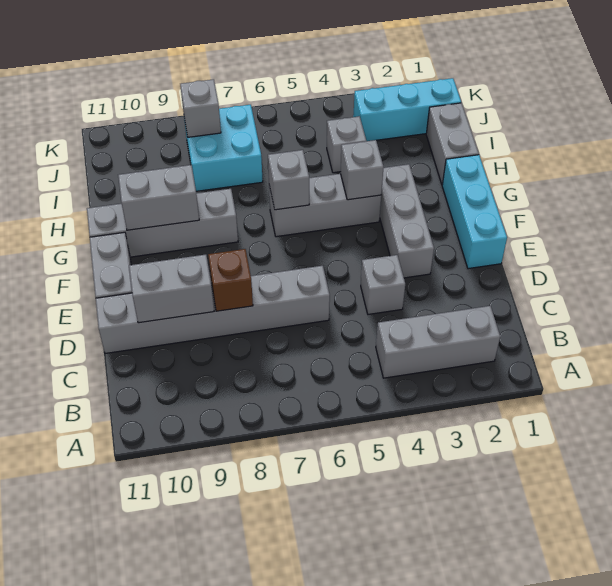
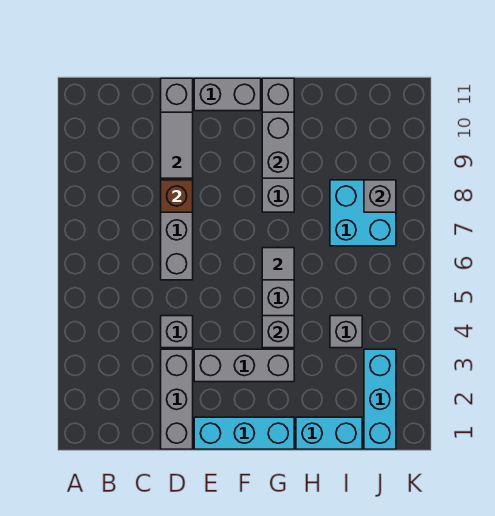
grey 1x3 brick [376,306,500,378] -> grey 1x3 brick moved to [161,349,193,449]
grey 1x2 brick [129,255,214,323] -> grey 1x2 tile [161,112,193,178]
grey 1x1 brick [268,150,309,210] -> grey 1x1 tile [262,248,294,280]
grey 1x2 brick [426,103,479,185] -> cyan 1x2 brick [296,417,362,449]

